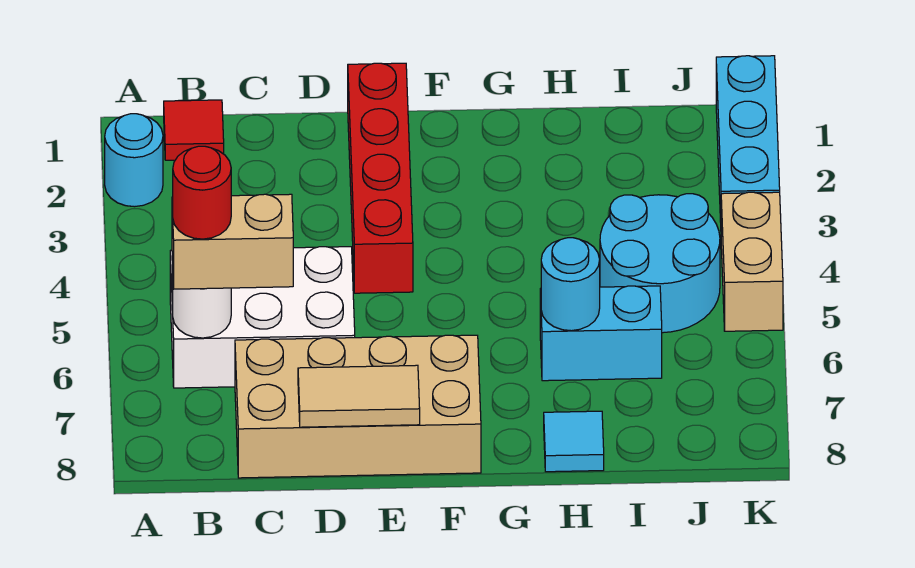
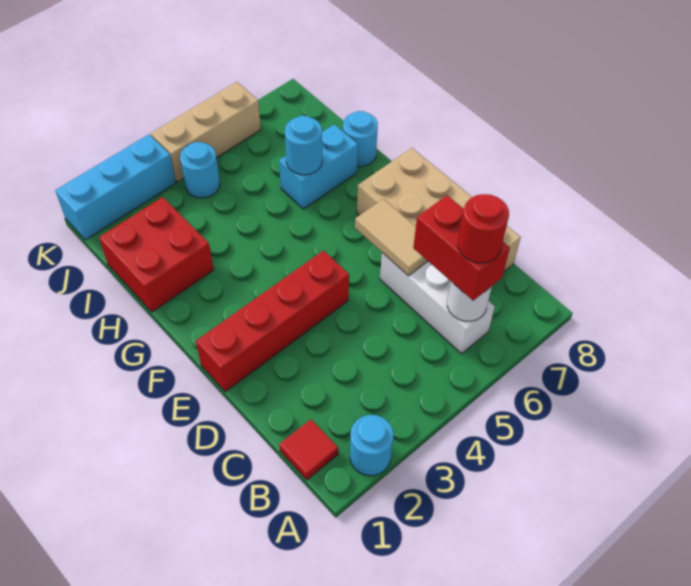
white 2x3 brick [170,247,355,388] -> white 1x3 brick [380,253,495,354]
tan 1x2 brick [172,194,293,289] -> red 1x2 brick [413,195,510,301]
tan 1x2 tile [298,365,420,427] -> tan 1x2 tile moved to [355,199,428,276]
none -> red 2x2 brick [99,197,214,312]
cyan 1x2 brick [540,286,662,381] -> cyan 1x2 brick turned to [279,124,358,209]
cyan 1x1 tile [544,411,604,472] -> cyan 1x1 round brick [343,111,378,167]
cyan 2x2 round brick [600,194,720,333] -> cyan 1x1 round brick [180,142,220,198]
tan 1x2 brick [721,192,783,331] -> tan 1x3 brick [151,82,261,182]

